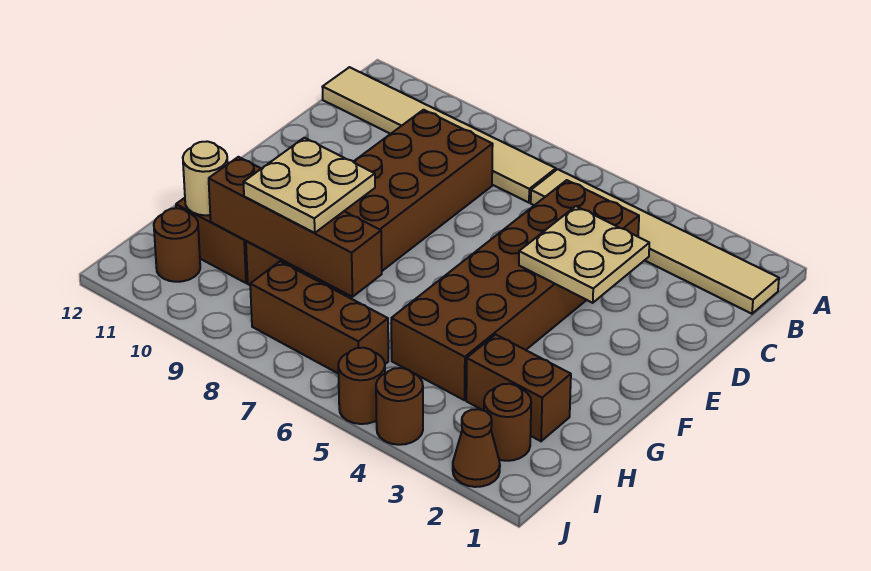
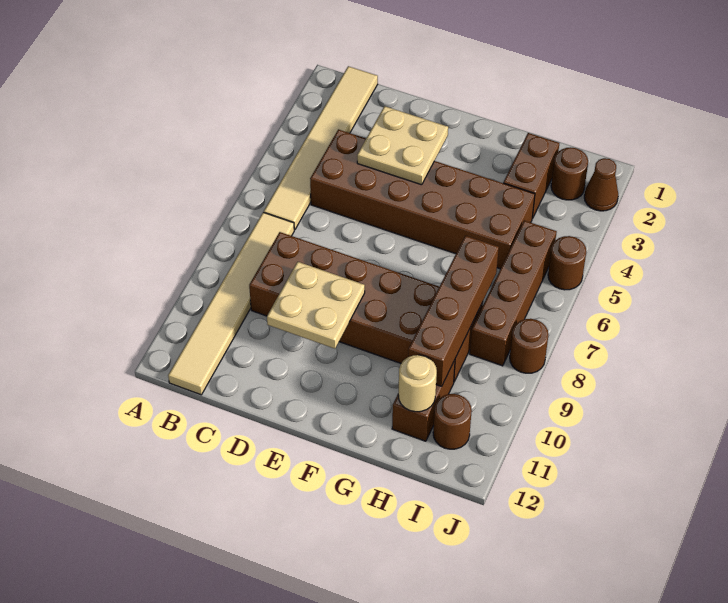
tan 2x2 plate [243,138,375,233] -> tan 2x2 plate moved to [267,262,365,349]
brown 1x3 brick [250,261,388,373] -> brown 1x4 brick [470,221,557,366]
brown 1x1 round brick [376,368,423,445] -> brown 1x1 round brick moved to [510,319,548,373]

